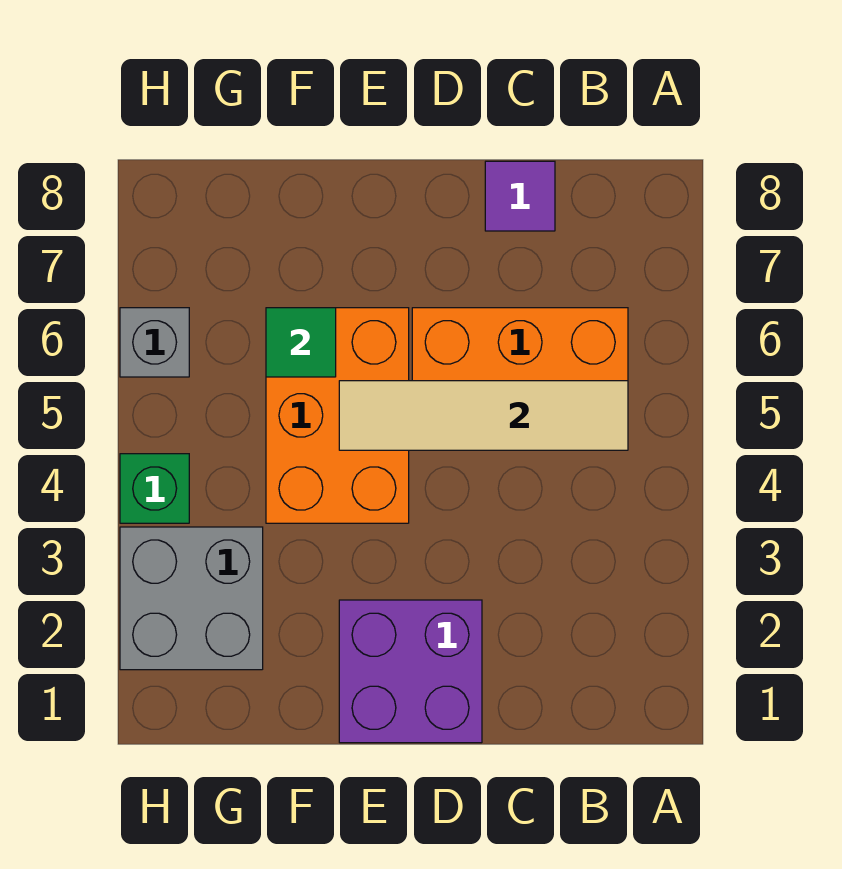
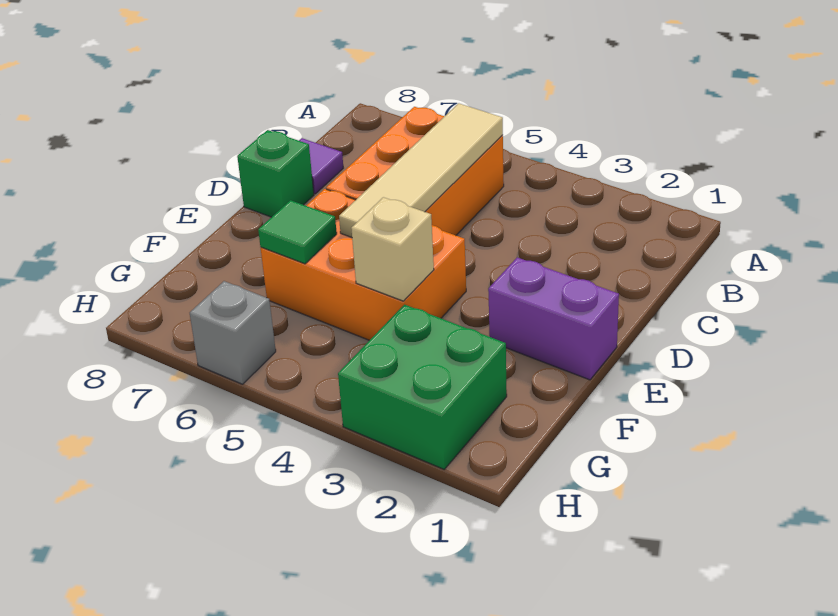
purple 2x2 brick [339,600,482,743] -> purple 1x2 brick [488,257,619,380]
none -> tan 1x1 brick [351,197,434,301]
grey 2x2 brick [120,527,263,670] -> green 2x2 brick [338,305,507,469]
green 1x1 brick [120,454,189,523] -> green 1x1 brick moved to [237,130,314,217]

